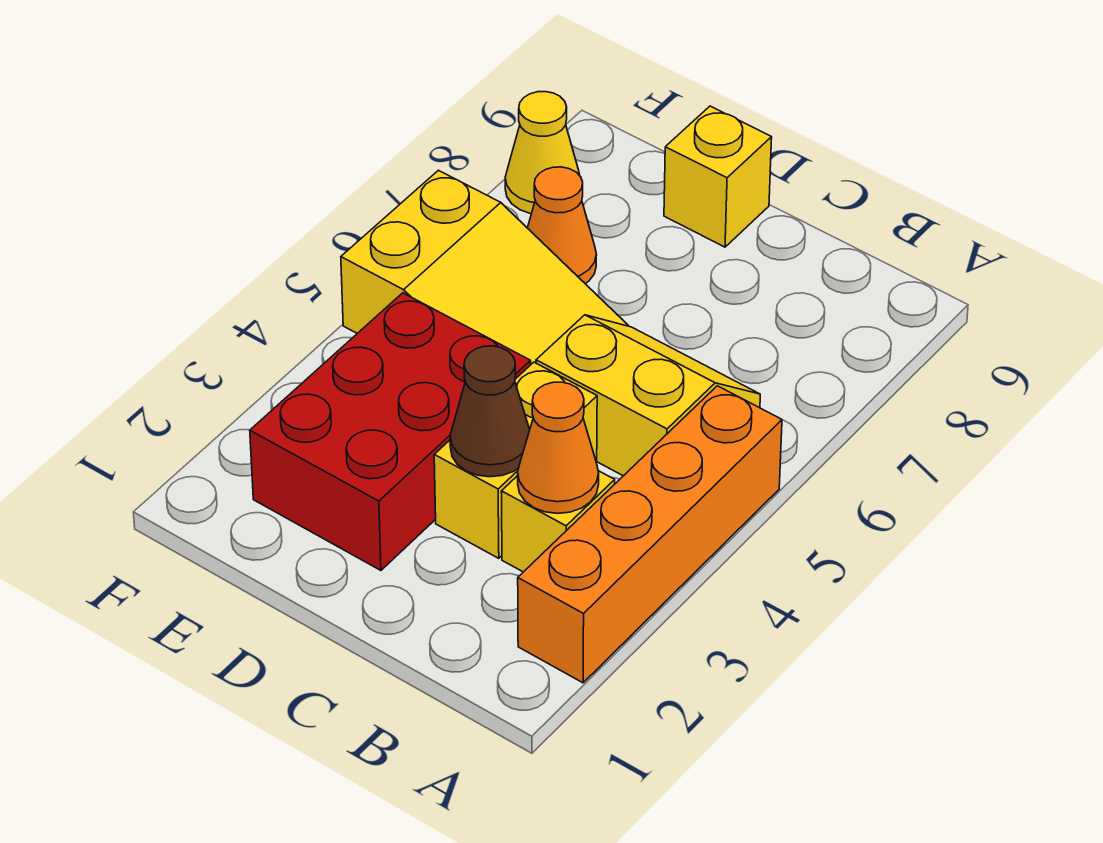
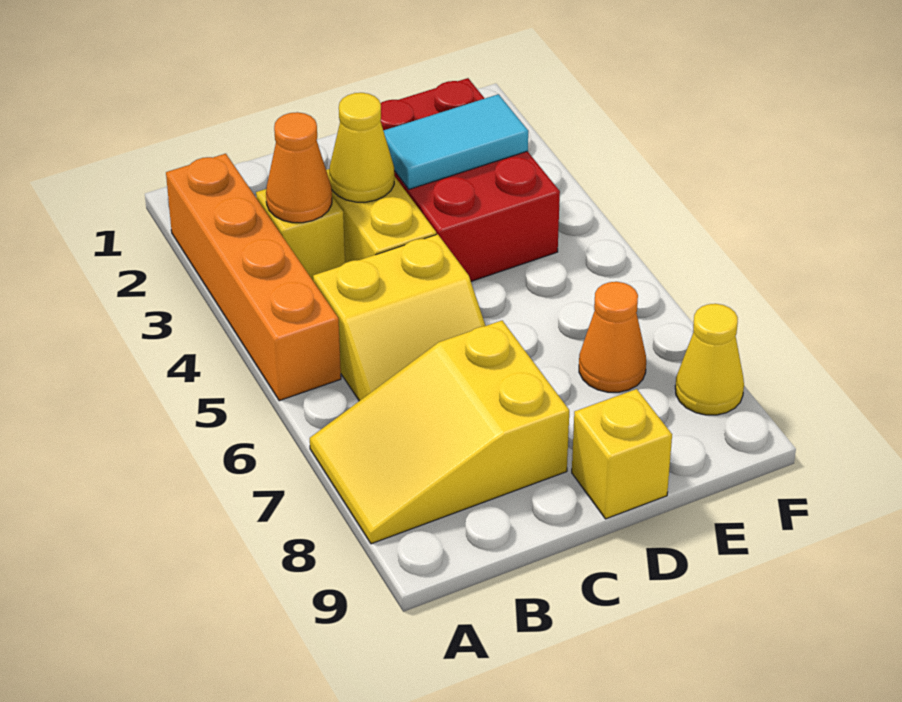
brown 1x1 cone [450,346,530,477] -> yellow 1x1 cone [329,93,394,202]
none -> cyan 1x2 tile [383,94,528,189]
yellow 2x3 slope [341,170,629,364] -> yellow 2x3 slope moved to [310,321,569,544]

